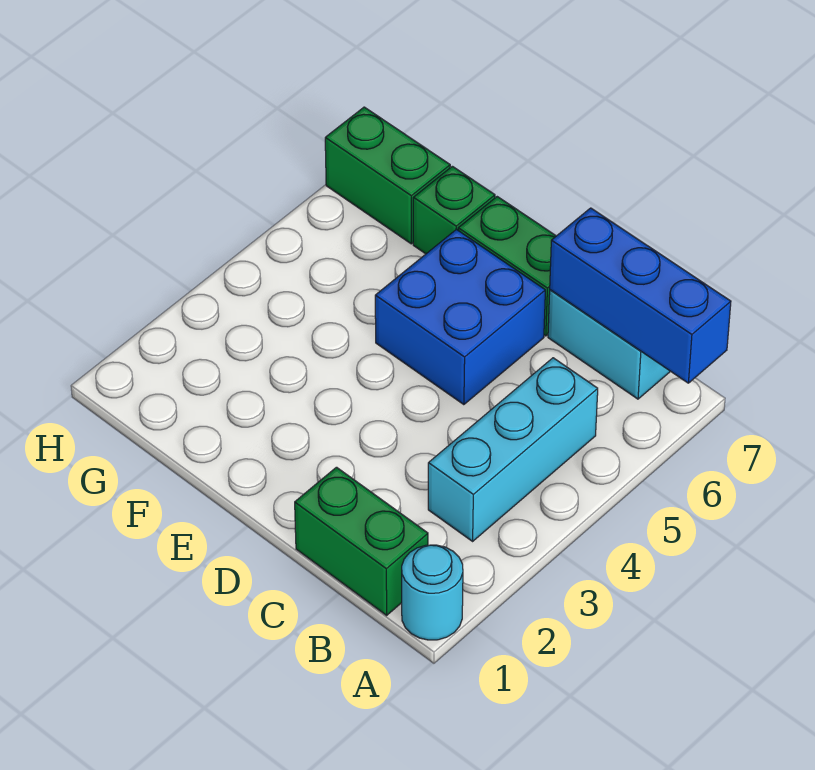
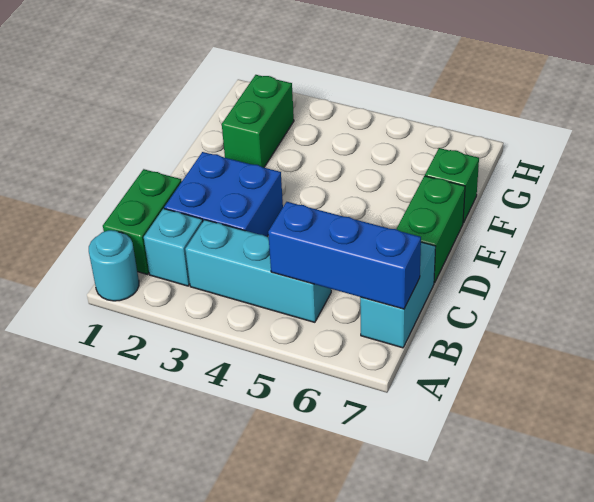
blue 1x3 brick [550,208,731,383] -> blue 1x3 brick turned to [268,202,421,309]
none -> cyan 1x1 brick [144,209,203,286]
blue 2x2 brick [375,230,545,405] -> blue 2x2 brick moved to [164,152,283,236]
green 1x2 brick [325,107,450,244] -> green 1x2 brick moved to [222,75,294,167]

